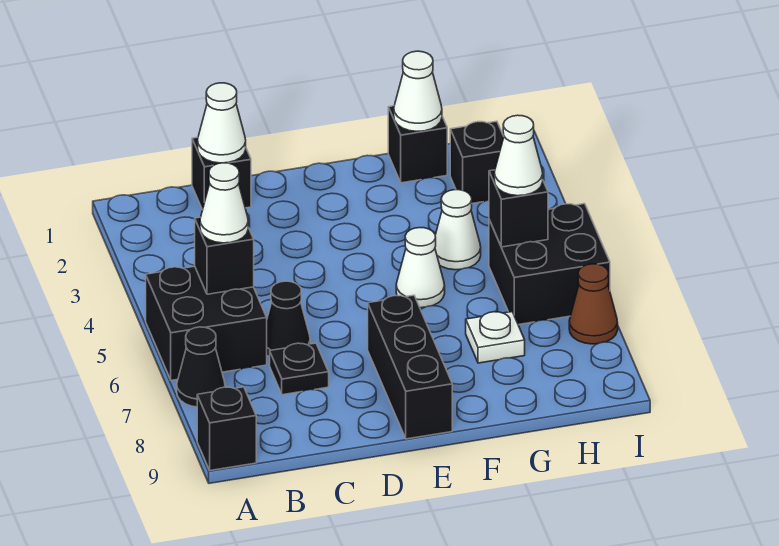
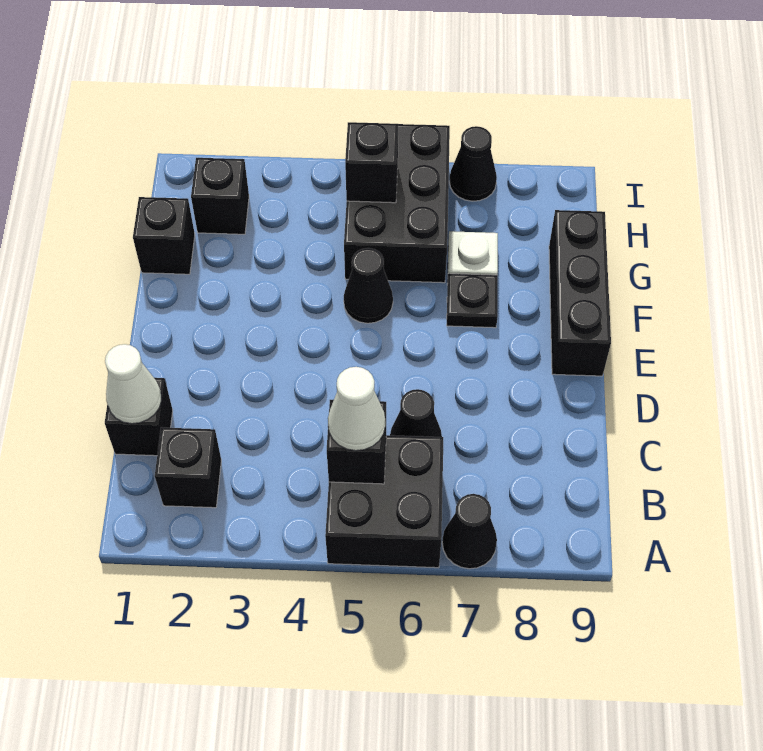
black 1x1 brick [197,387,256,471] -> black 1x1 brick moved to [155,427,221,508]
black 1x1 plate [270,343,329,395] -> black 1x1 plate moved to [447,274,498,328]
black 1x3 brick [368,295,452,439] -> black 1x3 brick turned to [549,210,611,376]
white 1x1 cone [396,228,445,308] -> black 1x1 cone [344,248,393,323]
white 1x1 cone [394,51,442,131] -> none
white 1x1 cone [435,190,481,270] -> none
black 2x2 brick [489,204,610,325] -> black 2x3 brick [344,124,450,283]
white 1x1 cone [494,115,543,196] -> none
brown 1x1 cone [569,264,618,344] -> black 1x1 cone [449,126,497,201]

